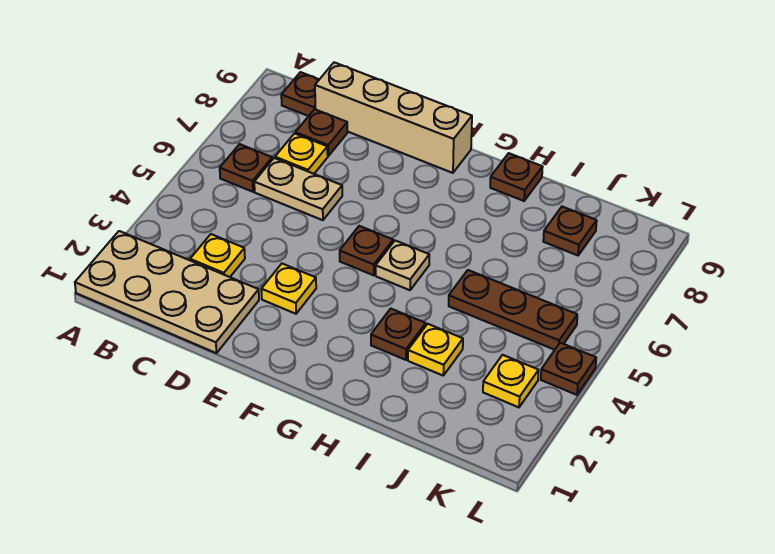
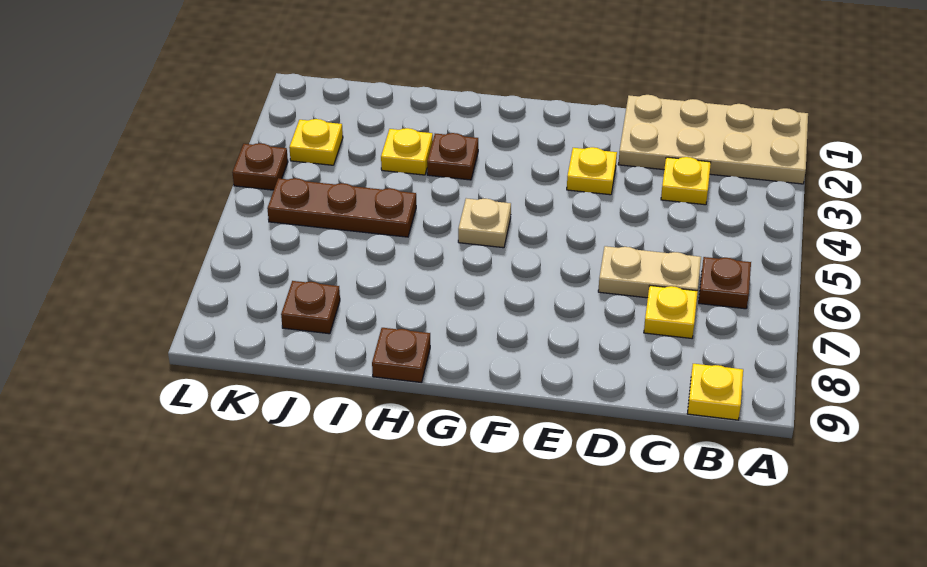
brown 1x1 plate [281,72,319,116] -> yellow 1x1 plate [687,364,743,420]
brown 1x1 plate [295,109,347,156] -> none
tan 1x4 brick [315,62,472,173] -> none
brown 1x1 plate [340,226,393,275] -> none

